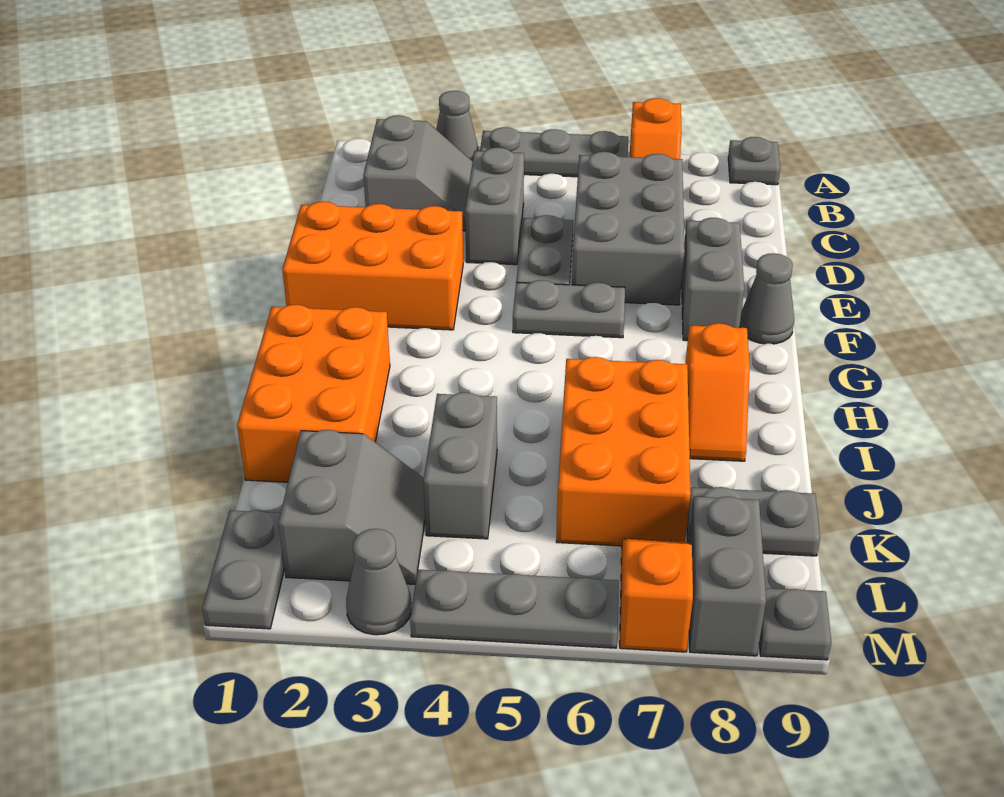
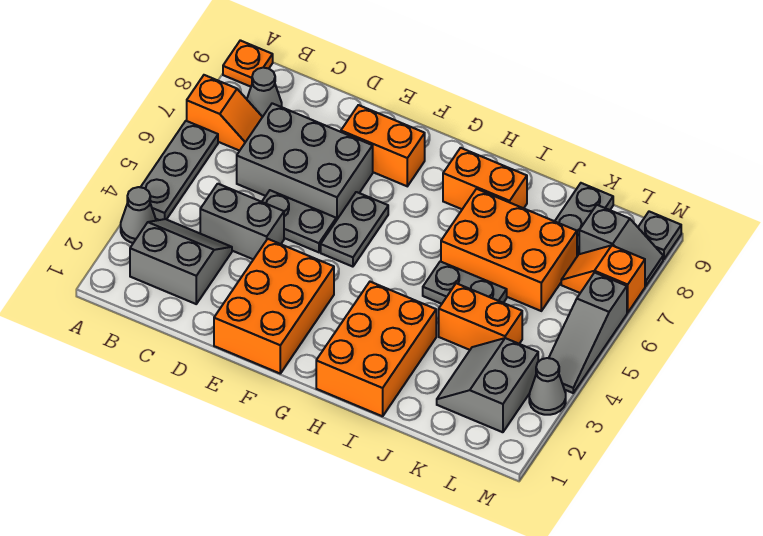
grey 1x1 plate [728,137,780,185] -> orange 1x1 plate [223,40,273,87]
grey 1x2 brick [682,218,744,341] -> orange 1x2 brick [341,105,425,186]
grey 1x1 cone [739,253,794,344] -> grey 1x1 cone moved to [247,68,282,117]
orange 2x3 brick [237,305,390,482] -> orange 2x3 brick turned to [316,282,436,416]
orange 1x2 slope [685,323,750,461] -> orange 1x2 brick [443,148,527,209]
grey 1x2 brick [424,392,497,539] -> orange 1x2 brick [439,283,522,350]
grey 2x2 slope [278,430,425,584] -> grey 2x2 slope turned to [437,338,538,432]
grey 1x2 plate [202,510,285,629] -> grey 1x2 plate moved to [423,261,507,304]
grey 1x2 brick [689,497,766,656] -> grey 1x2 slope [579,205,663,286]
grey 1x3 plate [410,570,619,648] -> grey 1x3 slope [549,273,627,393]

